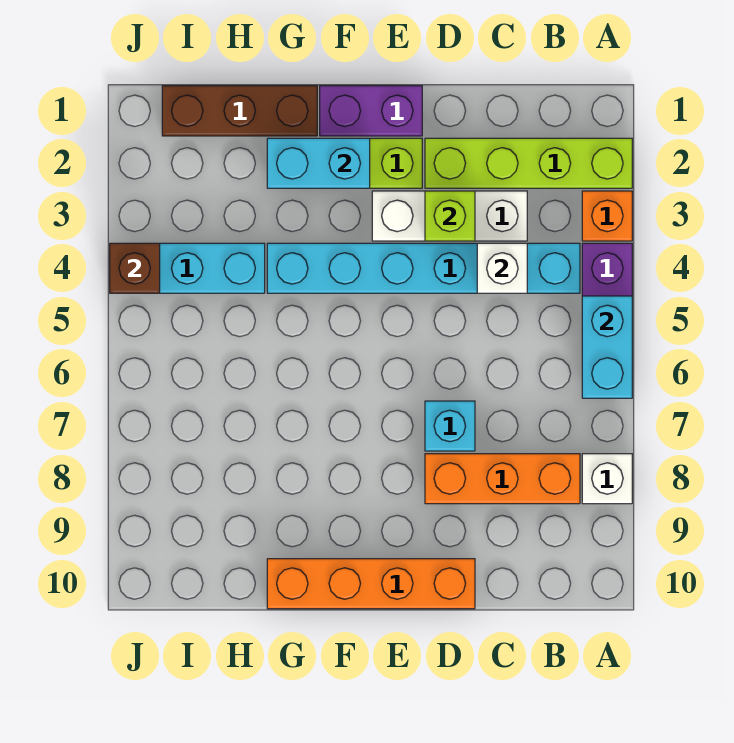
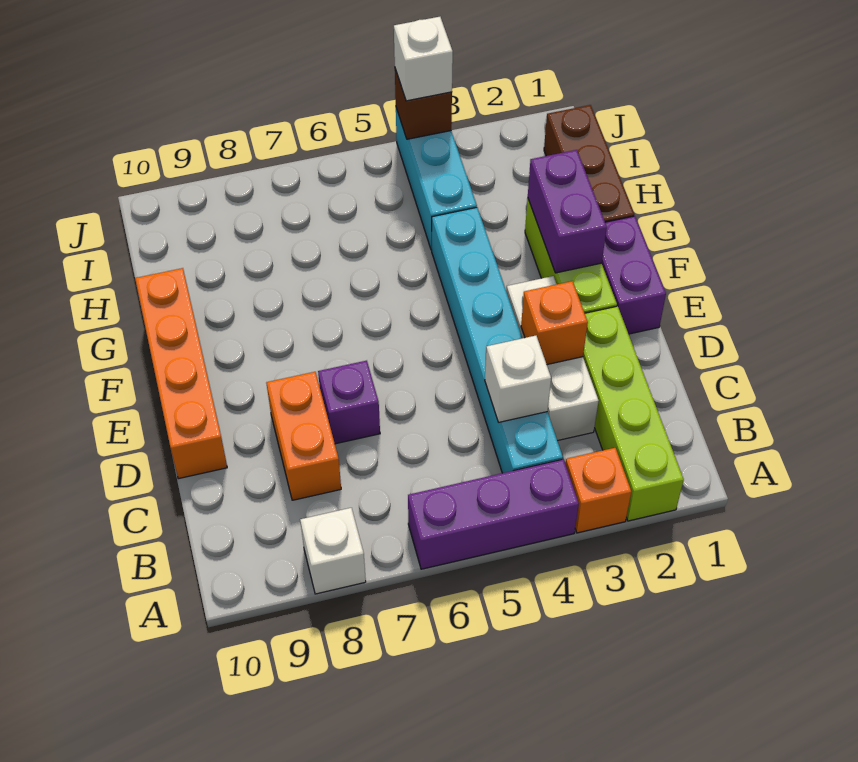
cyan 1x2 brick [582,296,632,398] -> none
orange 1x3 brick [425,454,580,504] -> orange 1x2 brick [266,372,341,500]
lime 1x1 brick [425,191,475,241] -> orange 1x1 brick [521,281,588,364]
cyan 1x1 brick [425,401,475,451] -> purple 1x1 brick [318,361,380,444]
cyan 1x2 brick [267,138,370,188] -> purple 1x2 brick [528,150,607,273]
none -> white 1x1 brick [394,17,453,101]

